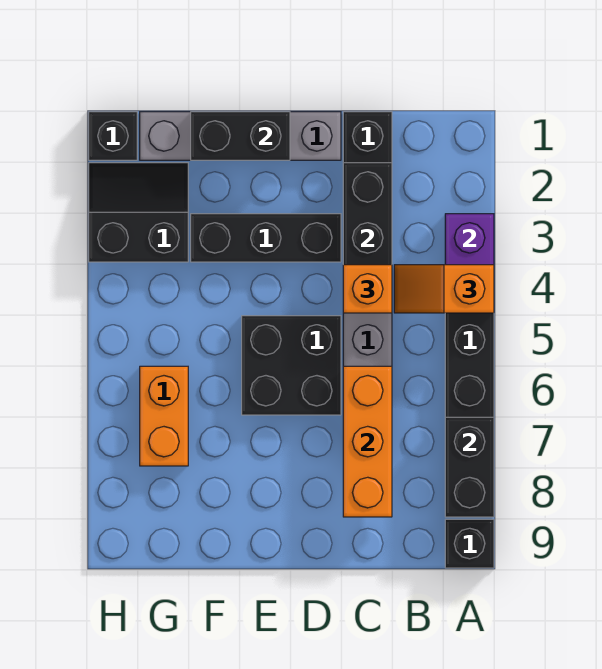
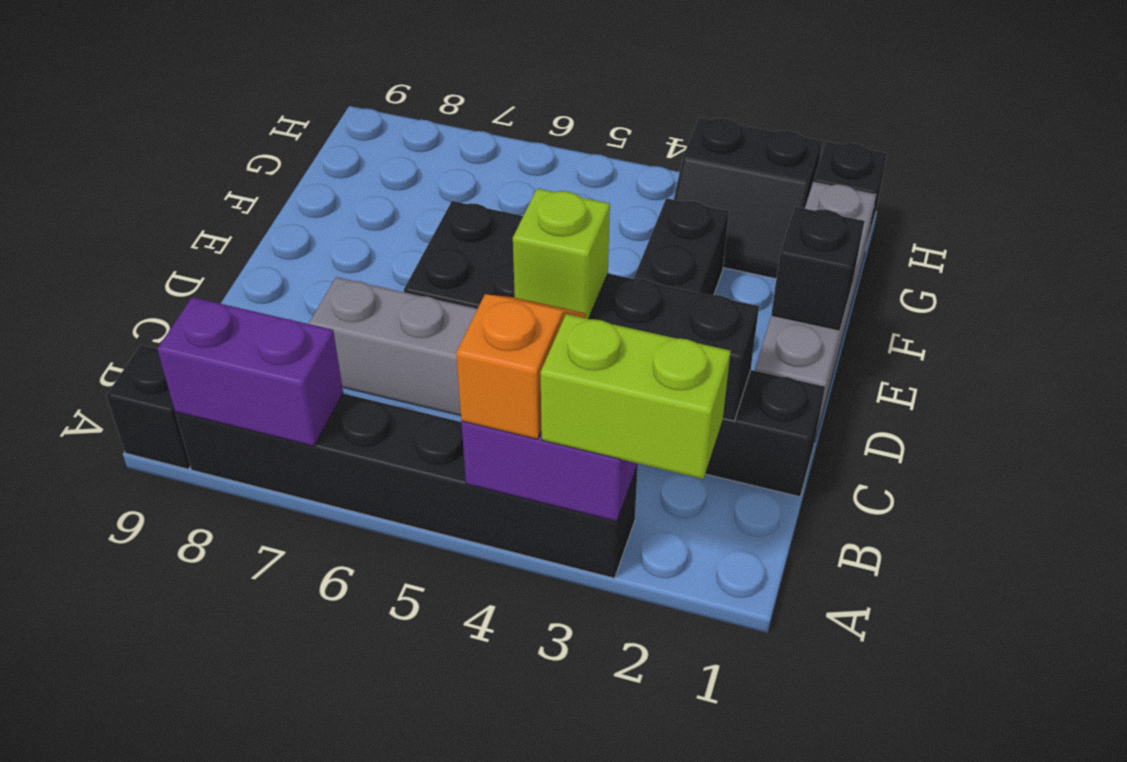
none -> lime 1x2 brick [541,314,731,479]
black 1x2 brick [445,417,494,517] -> purple 1x2 brick [157,297,343,446]
orange 1x1 brick [343,265,392,313] -> lime 1x1 brick [513,188,610,319]
orange 1x3 brick [343,366,392,517] -> none
black 1x2 brick [191,112,290,160] -> black 1x1 brick [771,207,864,331]
black 2x2 slope [89,163,188,262] -> black 2x2 slope turned to [674,117,822,279]
orange 1x2 brick [140,366,188,466] -> none

